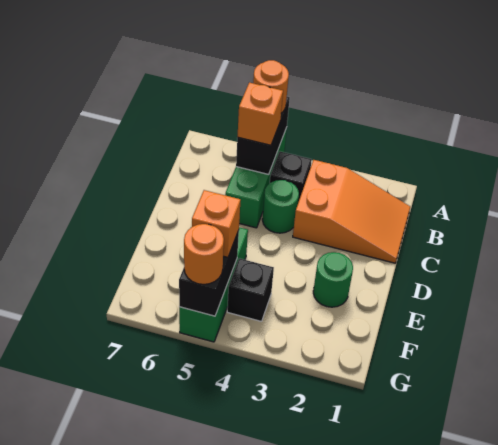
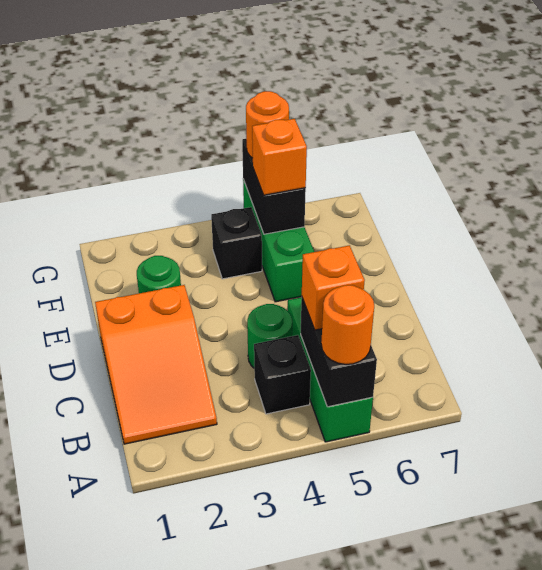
orange 2x3 slope [293,160,410,263] -> orange 2x3 slope turned to [95,285,217,444]

